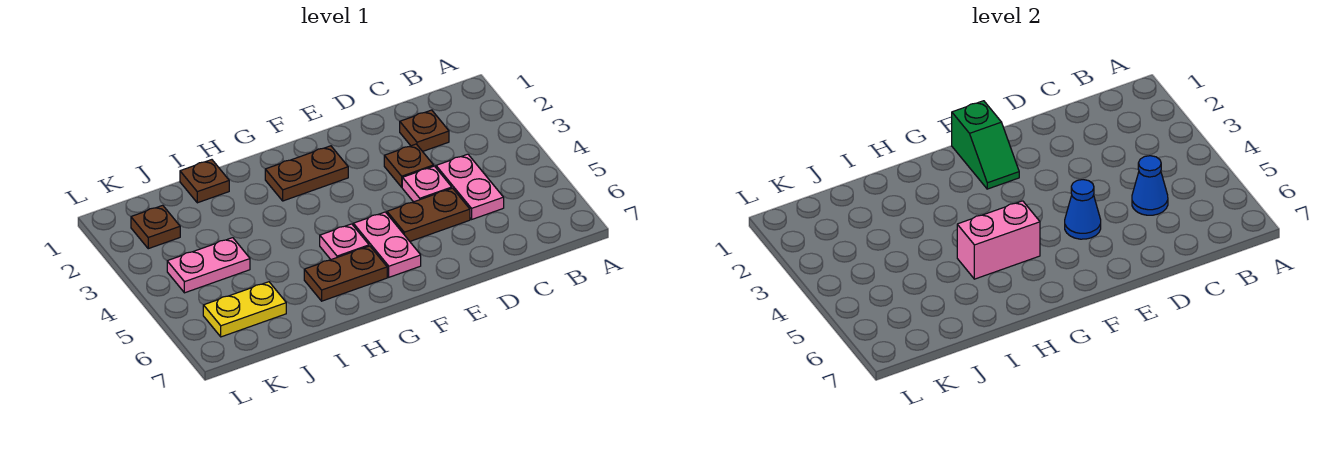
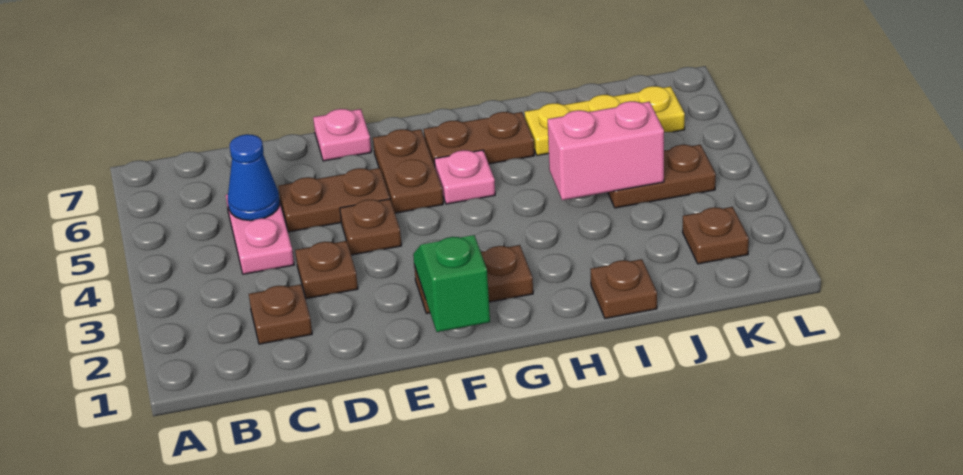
pink 1x1 plate [402,166,452,202] -> pink 1x1 plate moved to [313,109,371,161]
none -> brown 1x1 plate [340,199,402,255]
blue 1x1 cone [1065,180,1101,239] -> none
pink 1x2 plate [353,212,421,277] -> brown 1x2 plate [373,129,443,213]
pink 1x2 brick [957,201,1040,279] -> pink 1x2 brick moved to [548,101,664,200]
pink 1x2 plate [167,238,250,293] -> brown 1x2 plate [608,145,716,208]
yellow 1x2 plate [203,282,286,337] -> yellow 1x3 plate [525,86,685,156]

